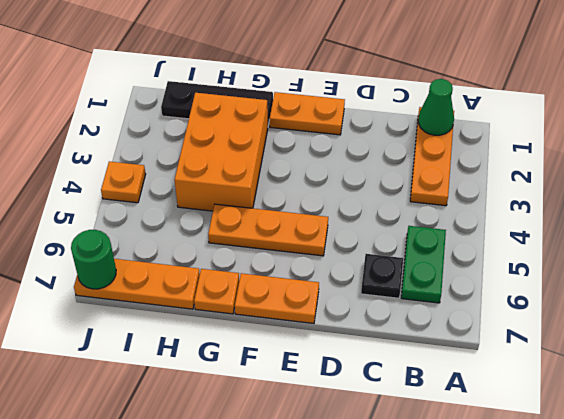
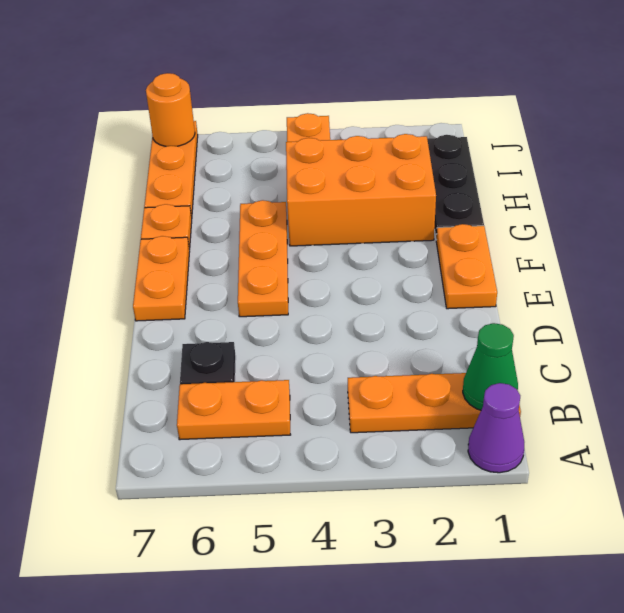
none -> purple 1x1 cone [468,383,524,473]
green 1x2 plate [401,226,446,303] -> orange 1x2 plate [177,380,290,440]
green 1x1 round brick [71,230,116,289] -> orange 1x1 round brick [146,73,195,147]

